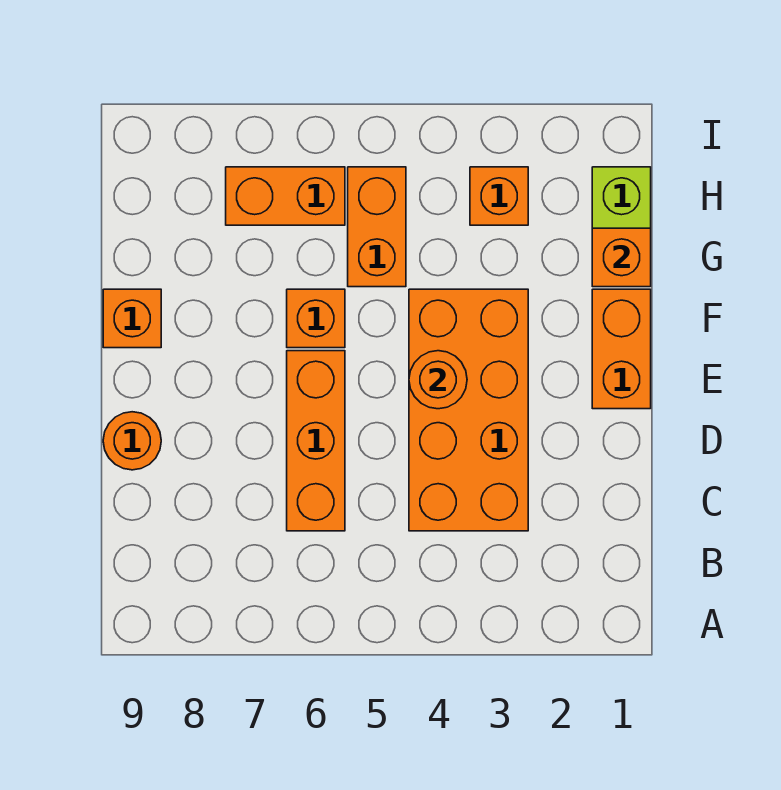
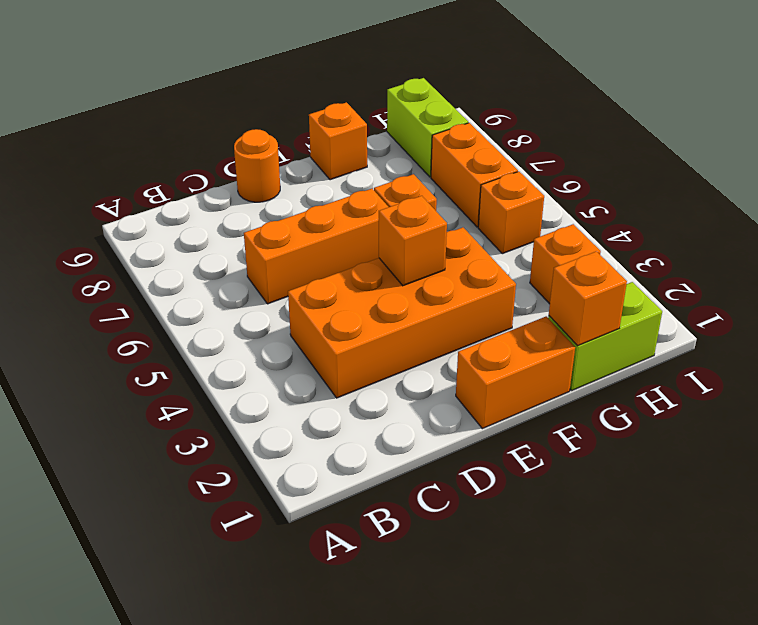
orange 1x1 round brick [409,351,467,409] -> orange 1x1 brick [379,196,447,286]
orange 1x2 brick [348,167,406,287] -> orange 1x1 brick [478,171,544,254]
none -> lime 1x2 brick [387,78,468,177]

